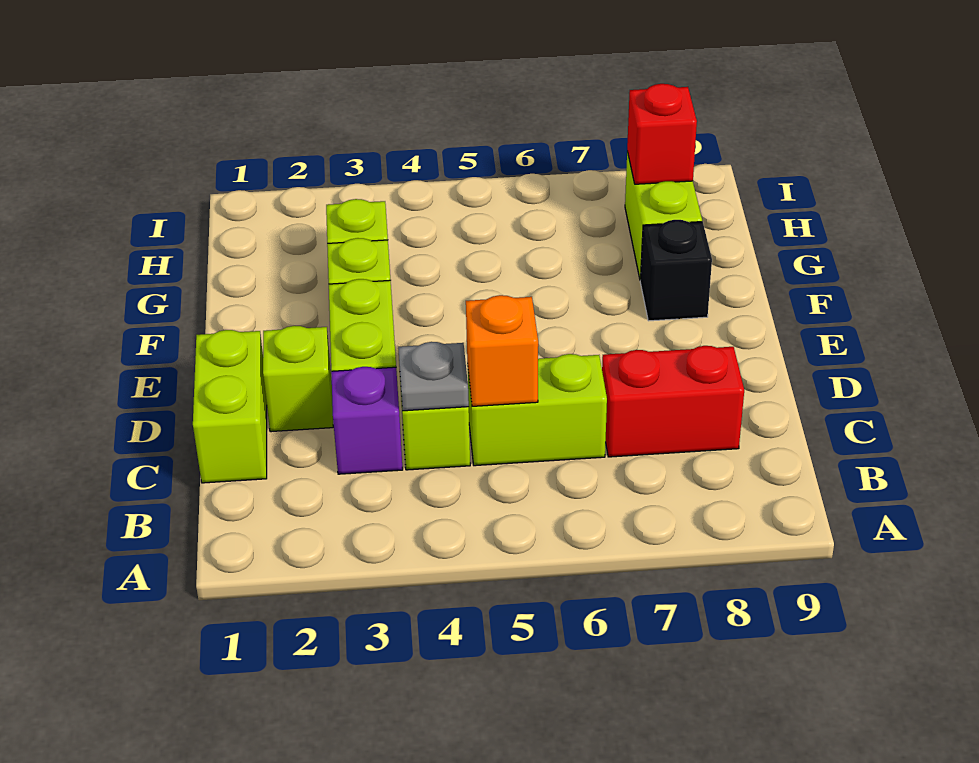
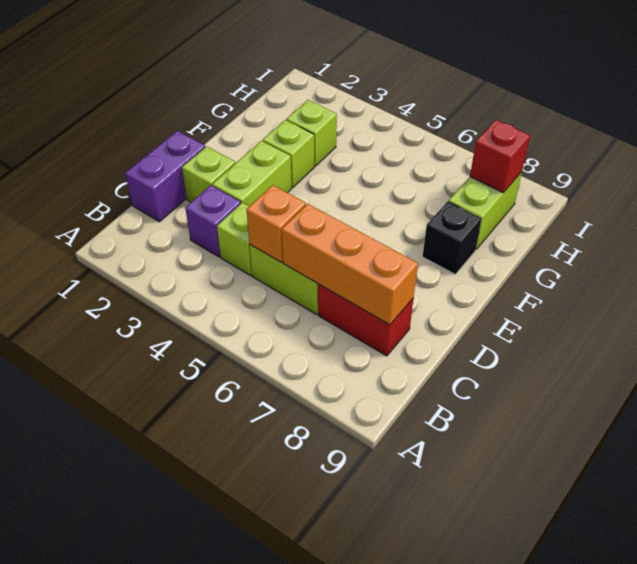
lime 1x2 brick [193,330,267,483] -> purple 1x2 brick [125,131,205,222]
grey 1x1 plate [398,342,469,411] -> none
none -> orange 1x3 brick [282,204,418,325]

